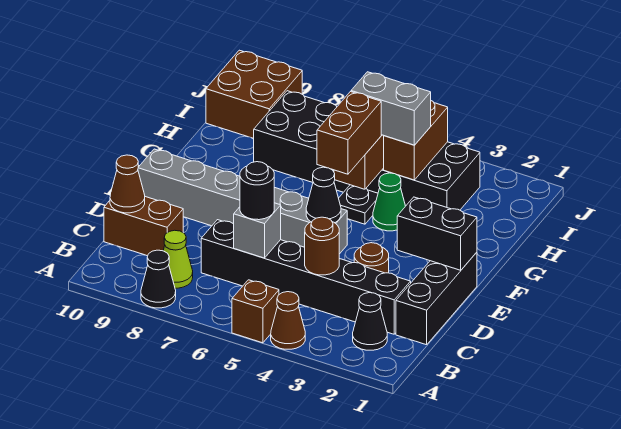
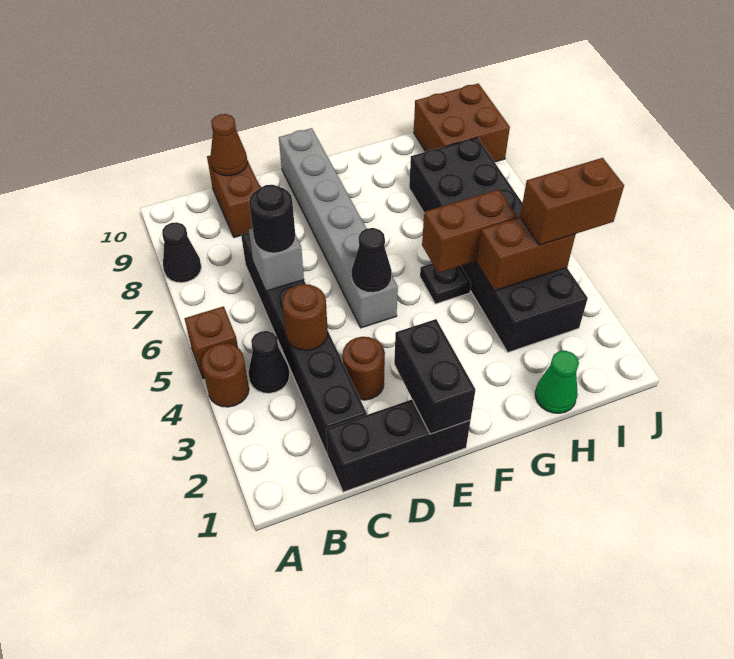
brown 1x1 cone [271,292,305,349] -> brown 1x1 round brick [201,343,249,407]
black 1x1 cone [353,293,387,350] -> black 1x1 cone moved to [248,331,290,393]
lime 1x1 cone [163,230,193,288] -> none
brown 1x2 brick [317,92,381,174] -> brown 1x2 brick moved to [520,158,624,245]
green 1x1 cone [373,173,405,231] -> green 1x1 cone moved to [535,351,579,413]
grey 1x2 brick [351,72,431,145] -> none

